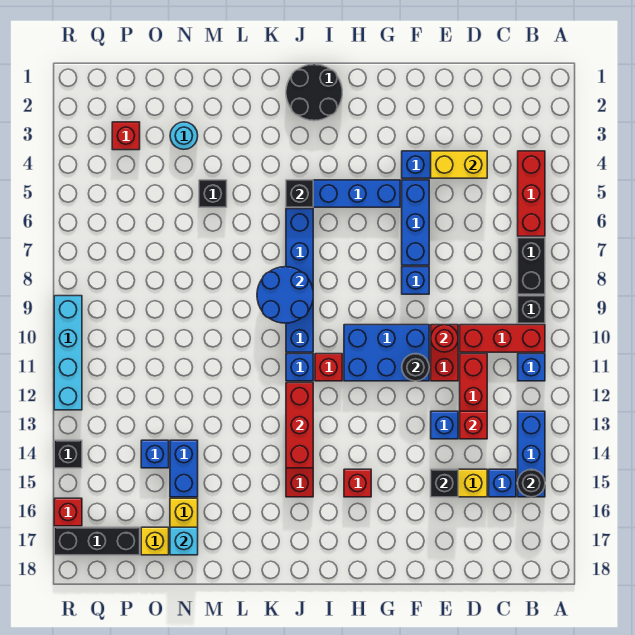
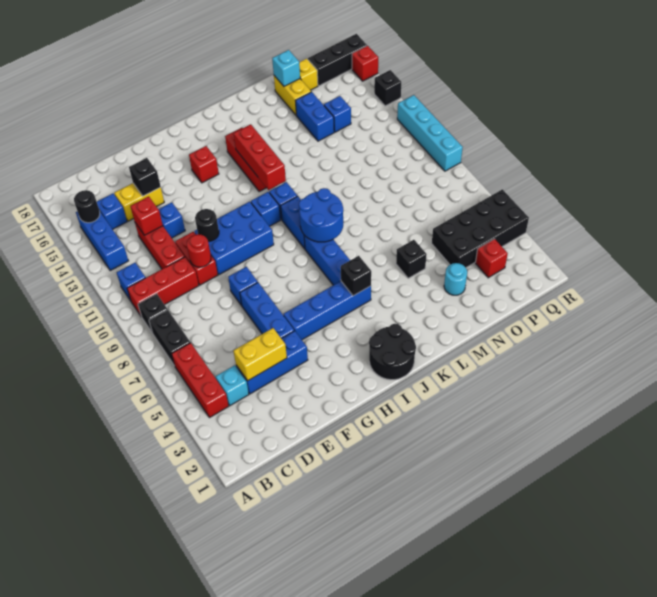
none -> cyan 1x1 brick [216,365,249,406]
red 1x1 brick [315,354,342,381] -> blue 1x1 brick [251,192,281,226]
none -> black 2x4 brick [432,189,529,267]

